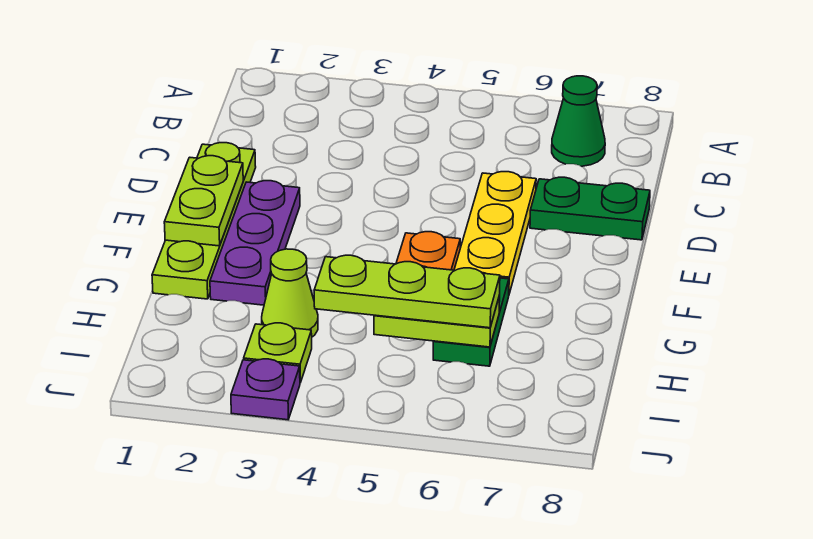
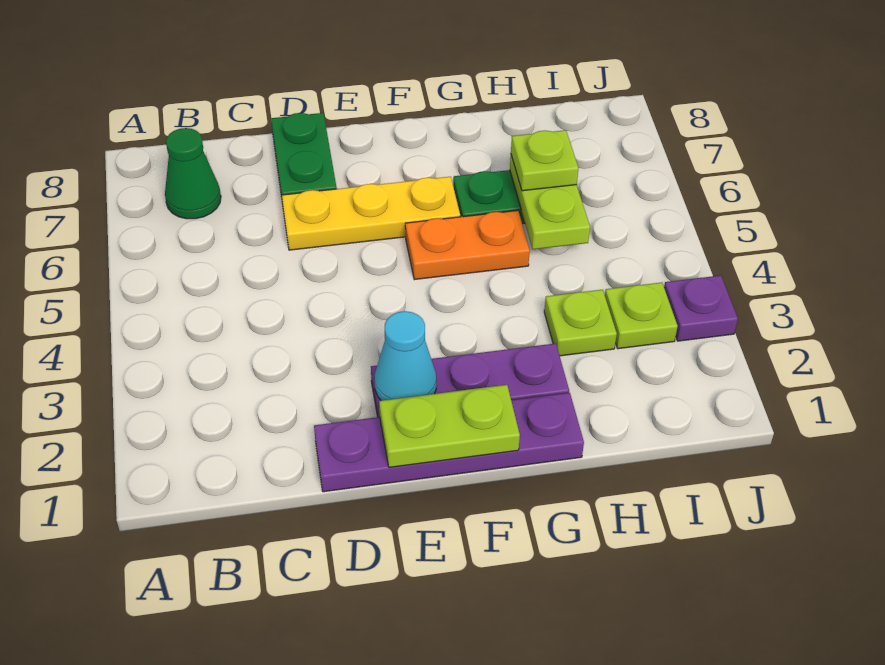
lime 1x4 plate [152,143,256,299] -> purple 1x4 plate [314,393,584,492]
none -> cyan 1x1 cone [375,311,436,401]
lime 1x1 cone [262,249,318,337] -> lime 1x1 plate [544,290,617,356]
lime 1x3 plate [314,255,500,328] -> lime 1x1 plate [511,130,579,191]

